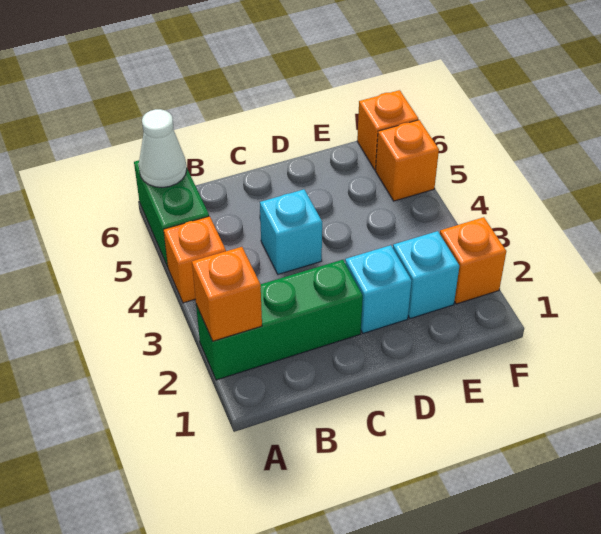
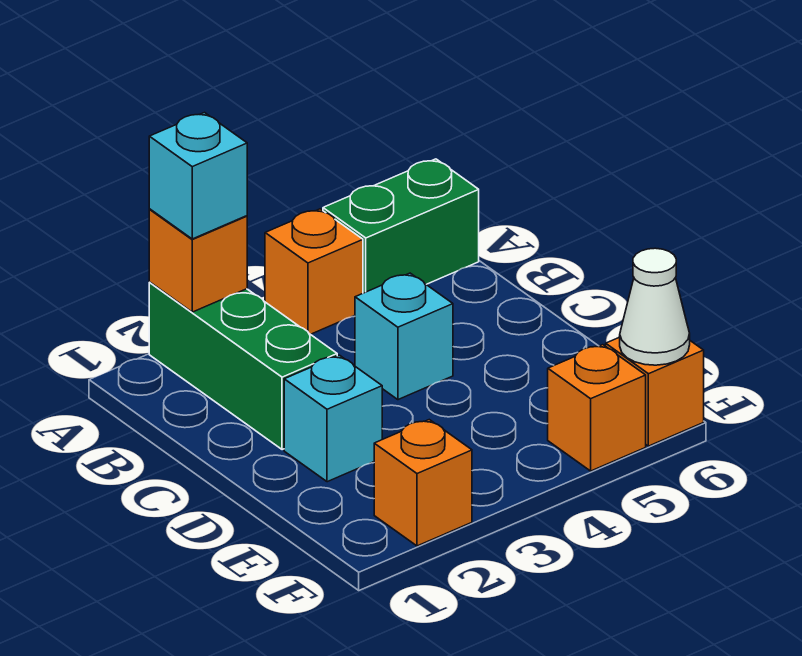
white 1x1 cone [139,109,187,188] -> white 1x1 cone moved to [620,248,690,365]
cyan 1x1 brick [393,231,459,319] -> cyan 1x1 brick moved to [149,113,247,239]

